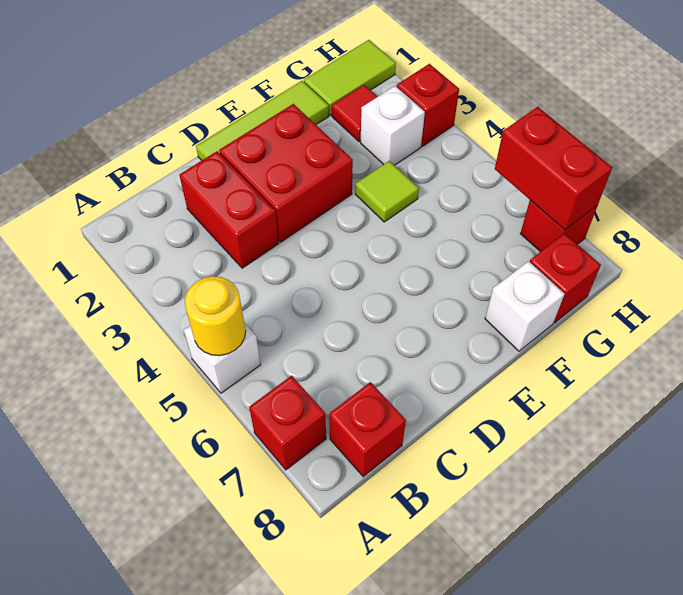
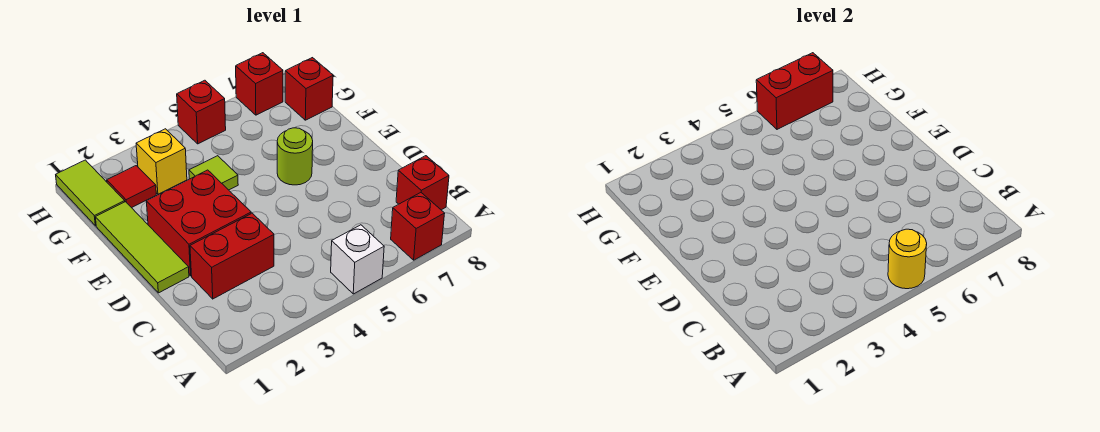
none -> lime 1x1 round brick [277,128,313,185]
white 1x1 brick [485,261,565,351] -> none
white 1x1 brick [361,86,425,165] -> yellow 1x1 brick [136,129,187,194]
red 1x1 brick [397,64,459,146] -> red 1x1 brick moved to [177,80,226,144]

